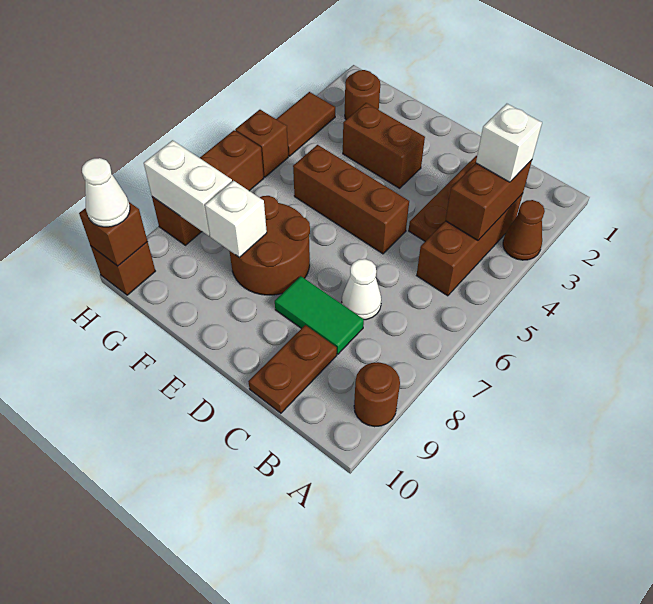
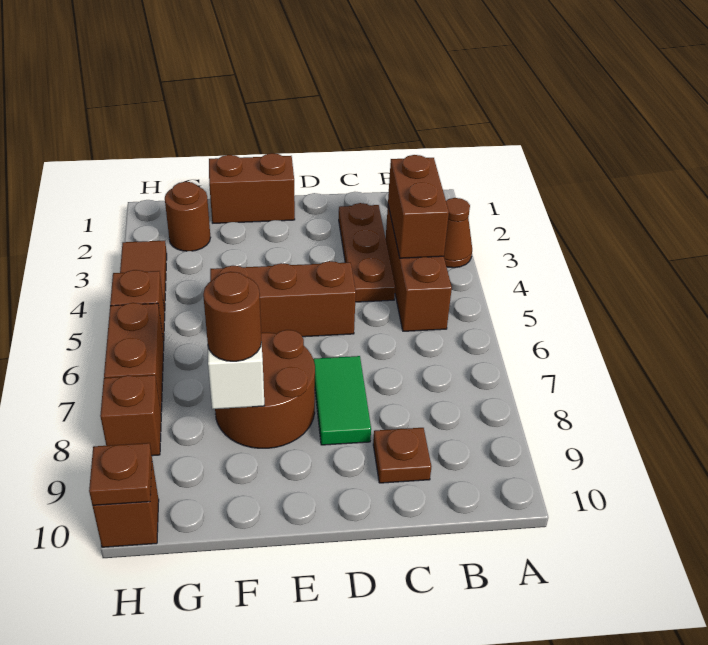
brown 1x1 round brick [354,362,400,427] -> brown 1x1 round brick moved to [203,272,261,361]
white 1x1 brick [476,104,542,182] -> none
white 1x1 cone [342,259,381,320] -> none
green 1x2 tile [275,276,364,354] -> green 1x2 tile turned to [313,356,371,445]
brown 1x2 plate [248,325,337,413] -> brown 1x1 plate [373,428,431,483]
brown 1x2 brick [343,103,425,188] -> brown 1x2 brick moved to [209,153,295,223]
white 1x2 brick [144,140,232,236] -> none
brown 1x1 brick [79,202,148,266] -> brown 1x1 plate [89,443,152,505]
white 1x1 cone [82,158,130,227] -> none

